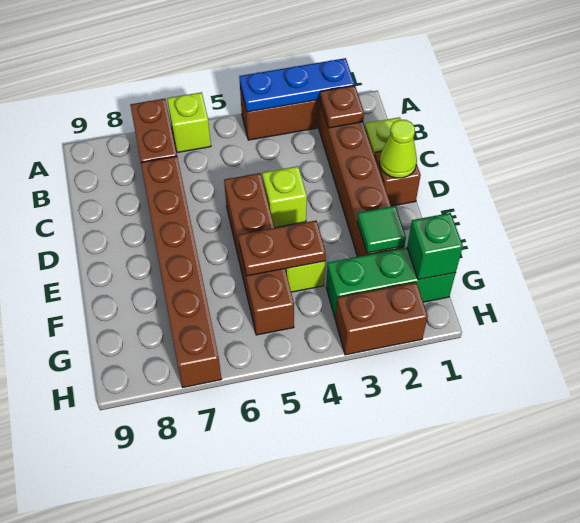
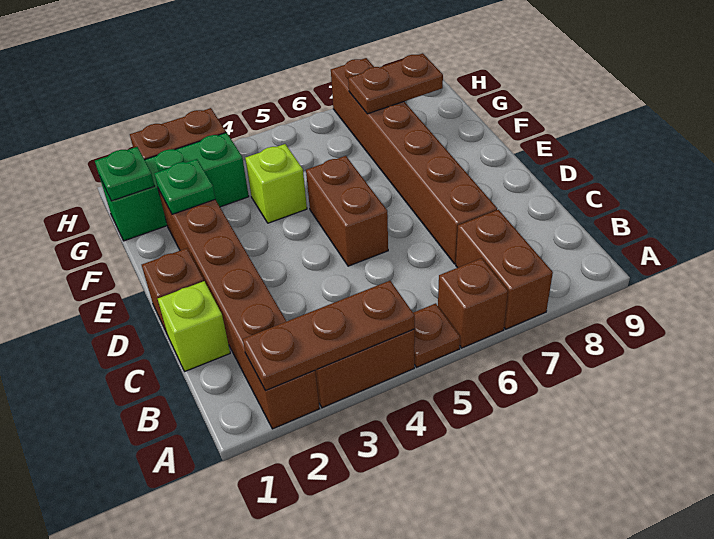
blue 1x3 plate [239,58,355,112] -> brown 1x3 plate [243,281,415,391]
lime 1x1 brick [167,92,211,153] -> brown 1x1 brick [438,258,508,348]
brown 1x1 plate [320,86,364,128] -> brown 1x1 plate moved to [413,303,460,367]
lime 1x1 cone [379,120,417,178] -> none
lime 1x1 brick [262,166,307,228] -> none
brown 1x4 brick [224,173,294,335] -> brown 1x2 brick [306,156,388,266]
green 1x1 tile [357,206,406,253] -> green 1x1 plate [154,159,215,214]
brown 1x2 plate [238,221,326,276] -> brown 1x2 plate moved to [348,53,443,114]
green 1x1 brick [407,213,463,280] -> green 1x1 plate [95,147,154,201]

